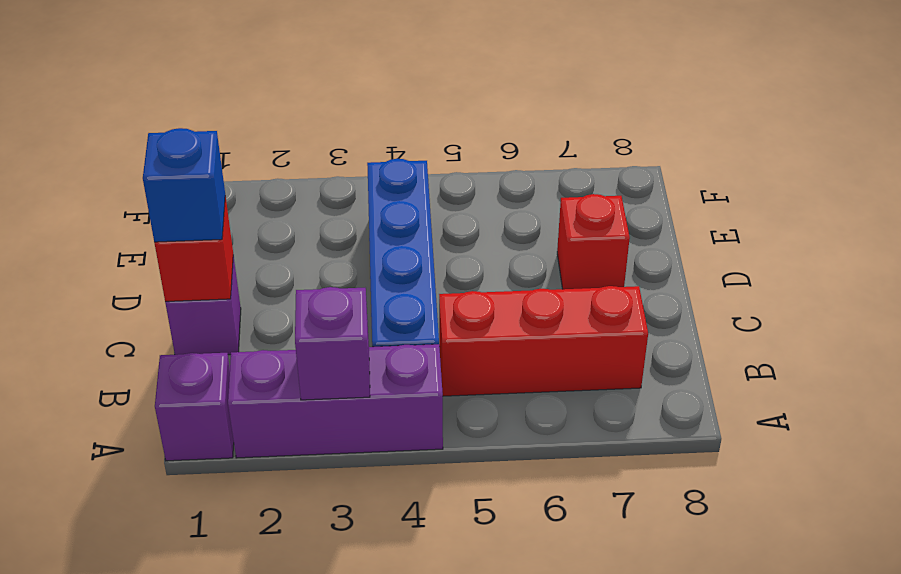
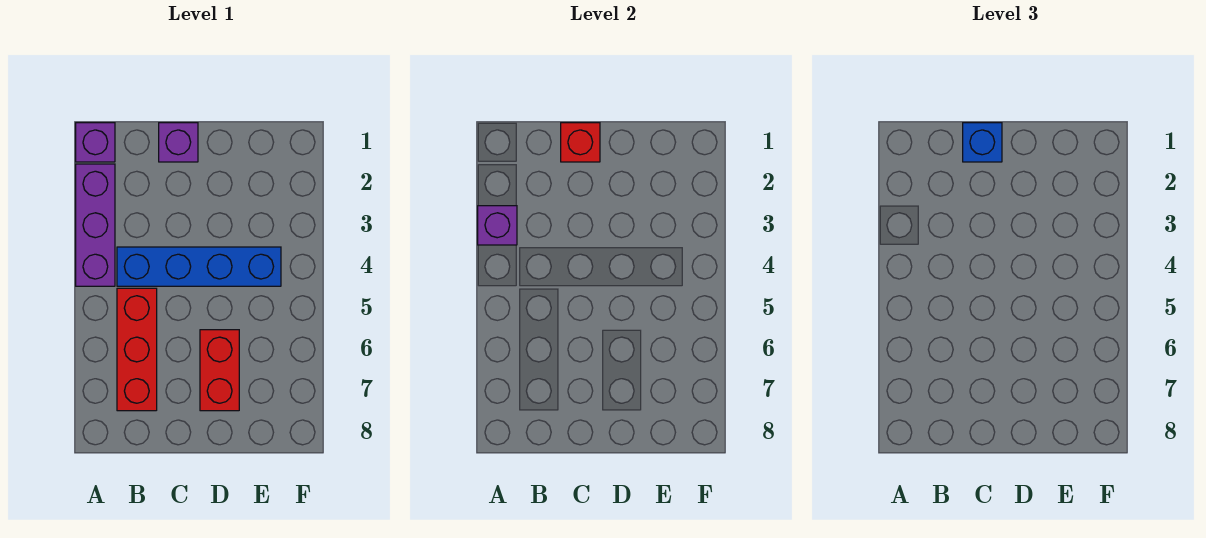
red 1x1 brick [557,194,630,289] -> red 1x2 brick [200,330,239,411]

